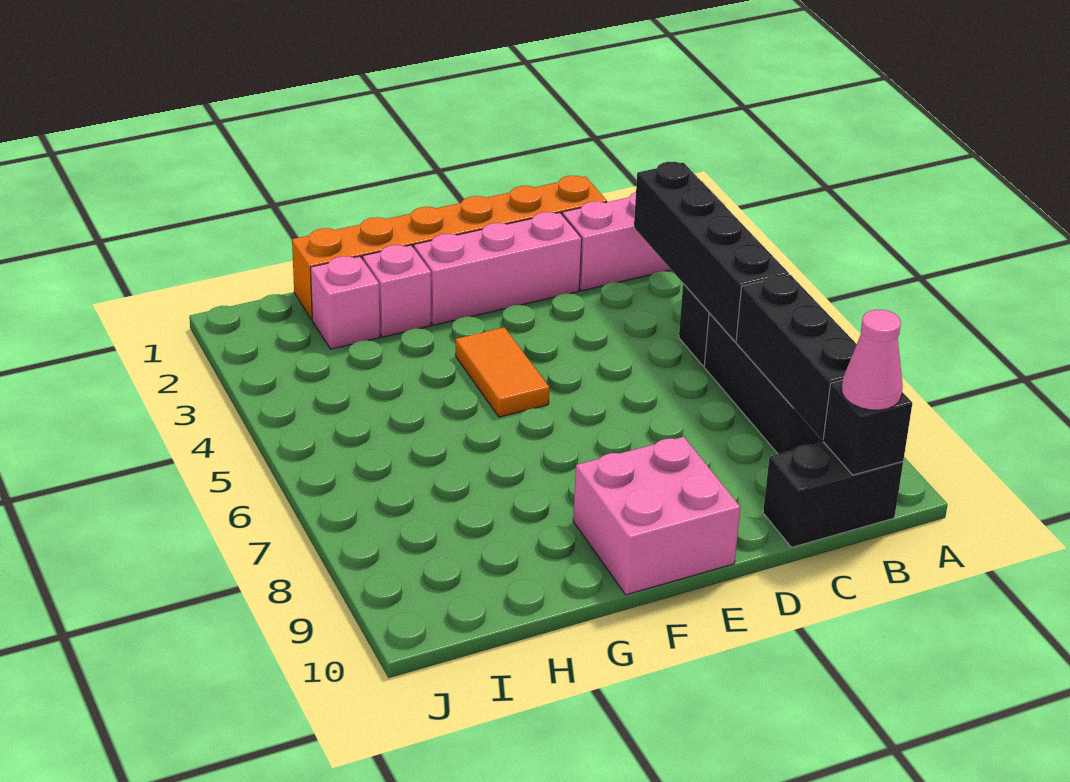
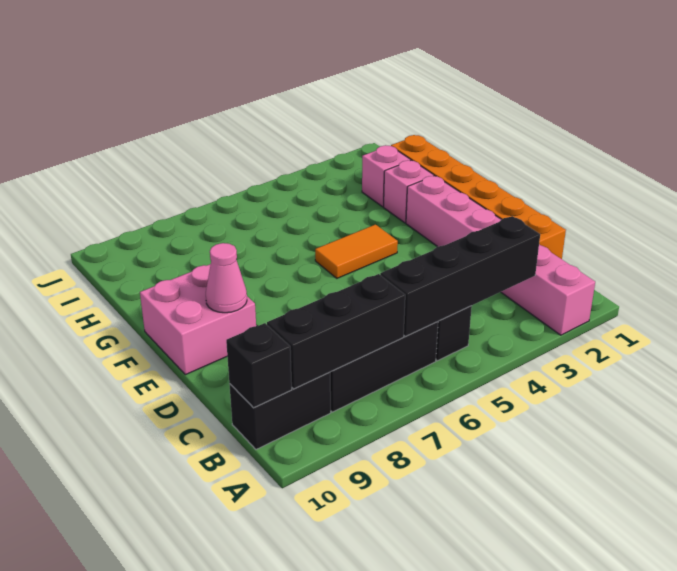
black 1x2 brick [763,442,903,547] -> black 1x2 brick turned to [229,372,331,449]
pink 1x1 cone [842,310,903,410] -> pink 1x1 cone moved to [206,243,247,313]

